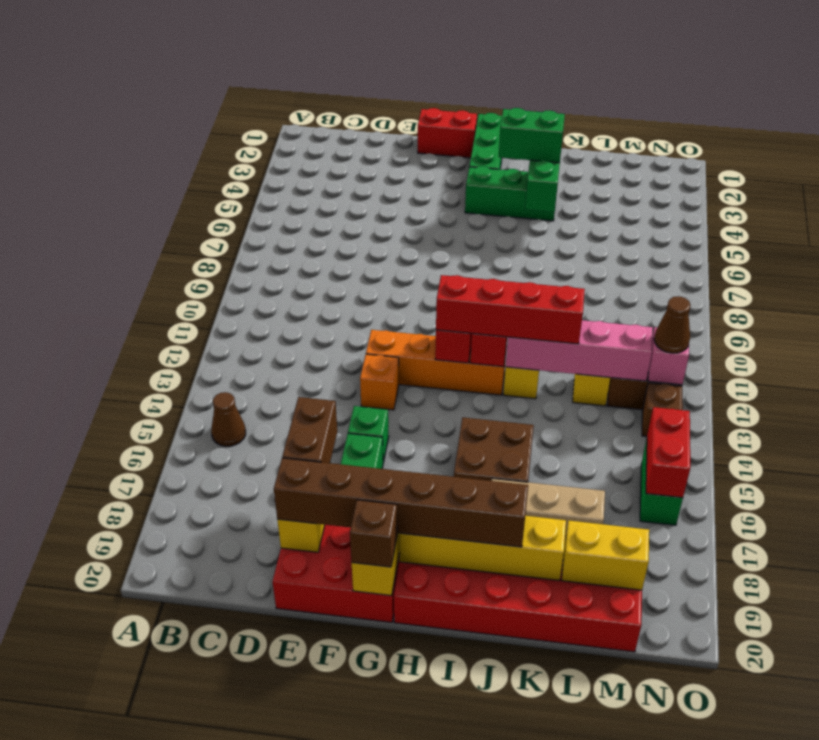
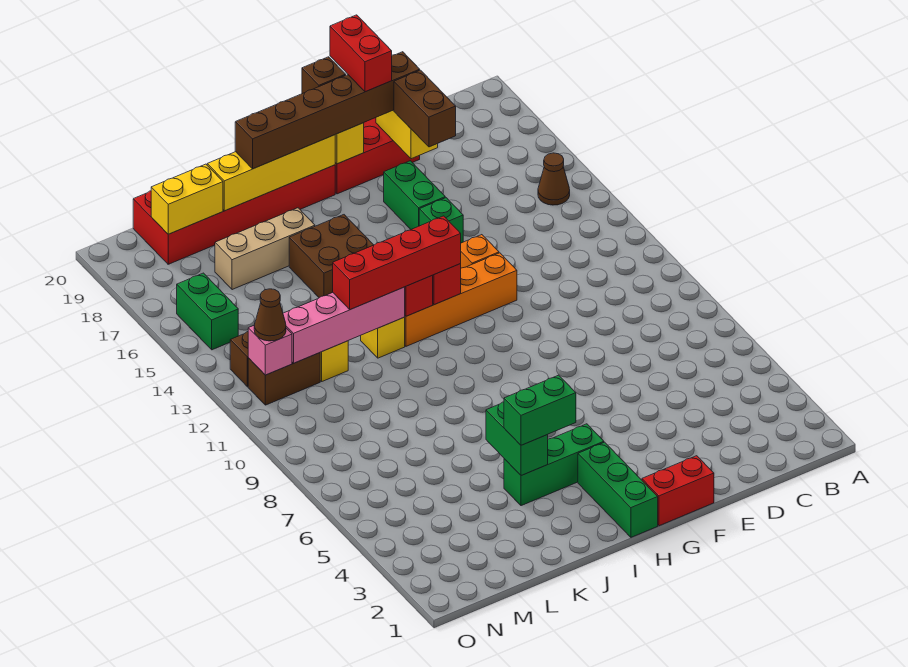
red 1x2 brick [646,407,690,498] -> red 1x2 brick moved to [330,15,392,92]

